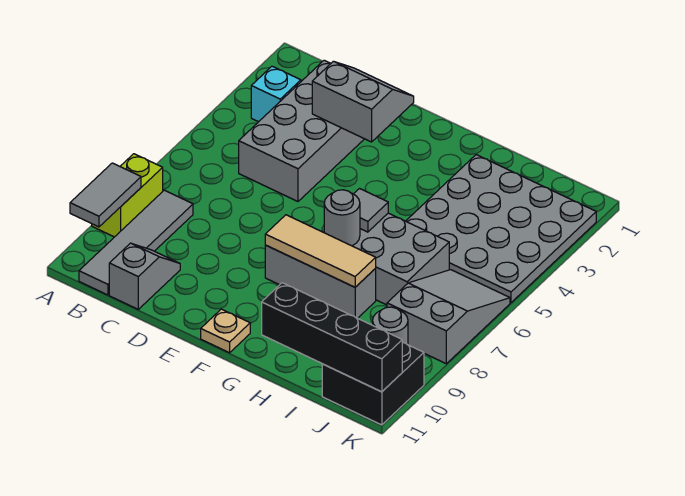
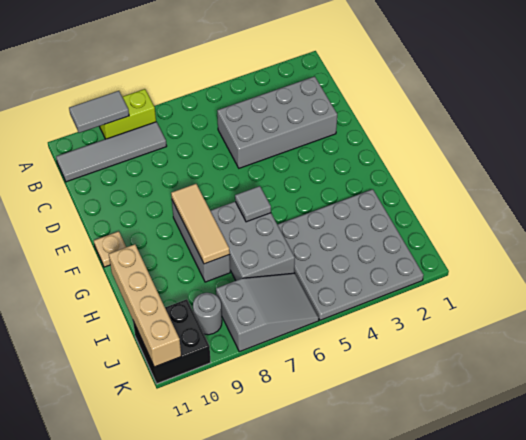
cyan 1x1 brick [251,66,301,122] -> none
grey 1x2 slope [109,243,180,309] -> none
grey 2x2 slope [312,61,414,142] -> none
grey 1x1 round brick [324,190,360,246] -> none
black 1x4 brick [262,283,402,392] -> tan 1x4 brick [109,244,181,367]

